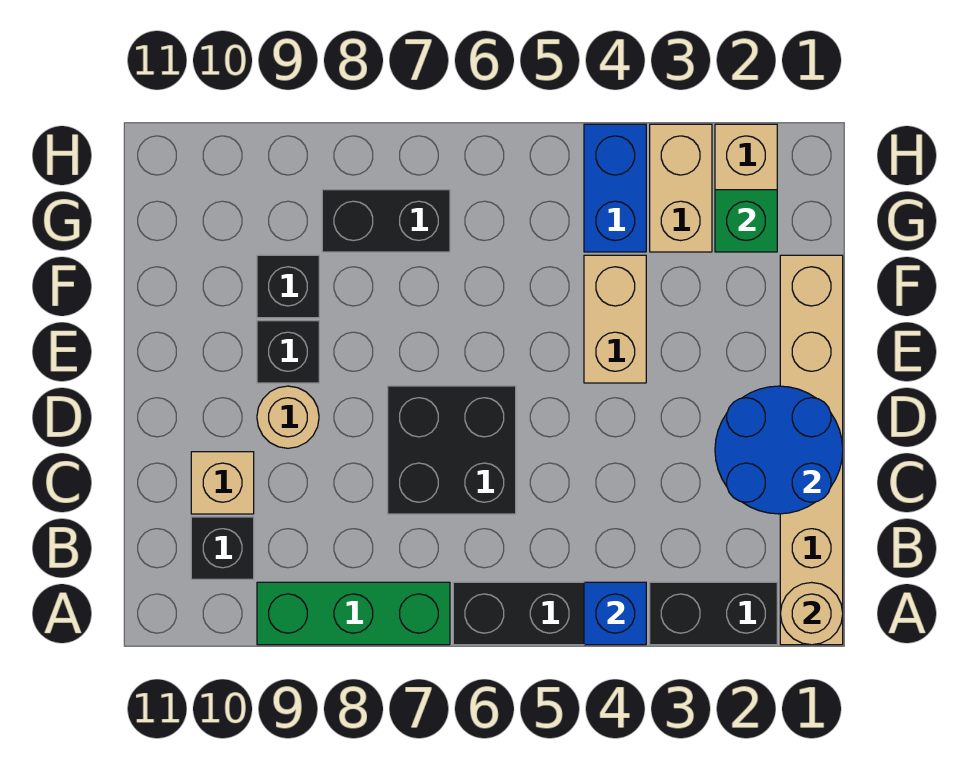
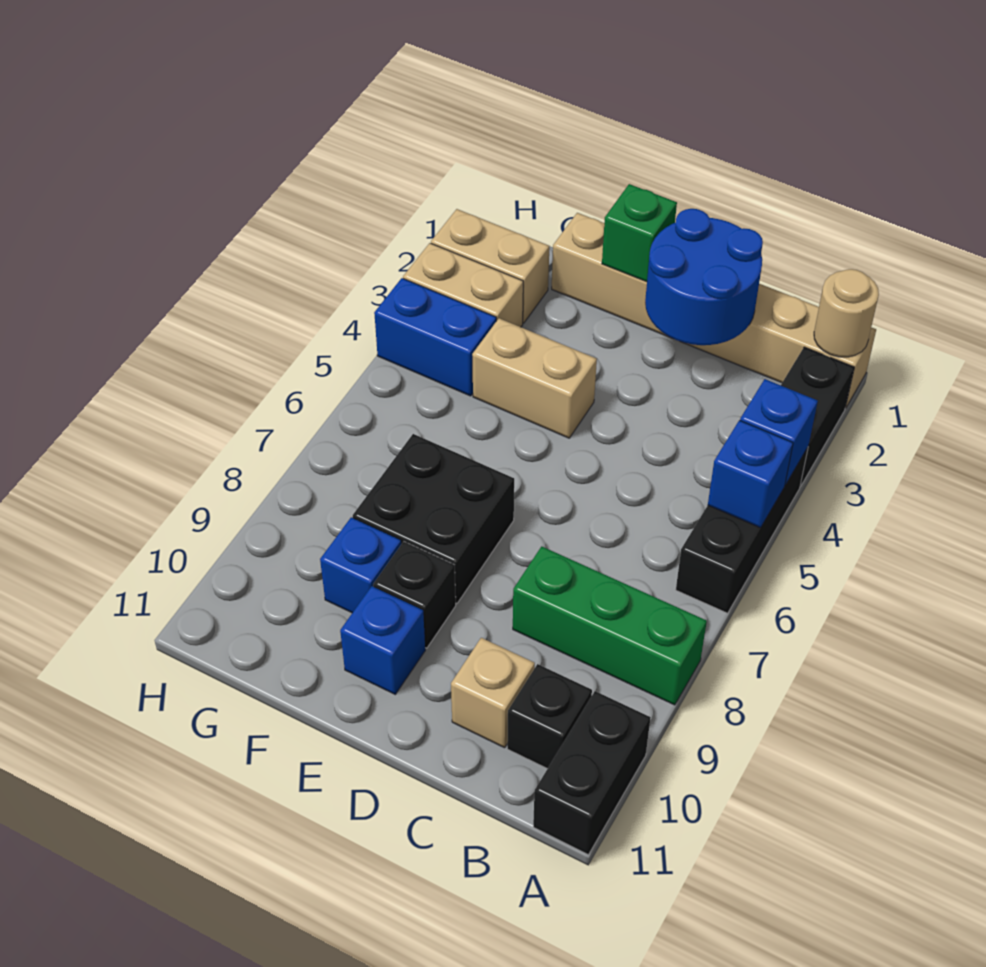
none -> blue 1x1 brick [708,420,793,528]
green 1x3 brick [257,582,450,645] -> green 1x3 brick turned to [513,546,707,705]
black 2x2 brick [388,386,516,514] -> black 2x2 brick moved to [353,434,514,603]
tan 1x1 round brick [257,386,319,448] -> none
none -> blue 1x1 brick [340,586,425,694]
black 1x1 brick [257,255,319,318] -> blue 1x1 brick [320,517,401,613]
green 1x1 brick [715,190,777,252] -> green 1x1 brick moved to [602,184,677,282]
black 1x2 brick [322,190,450,252] -> black 1x2 brick moved to [533,691,651,855]

